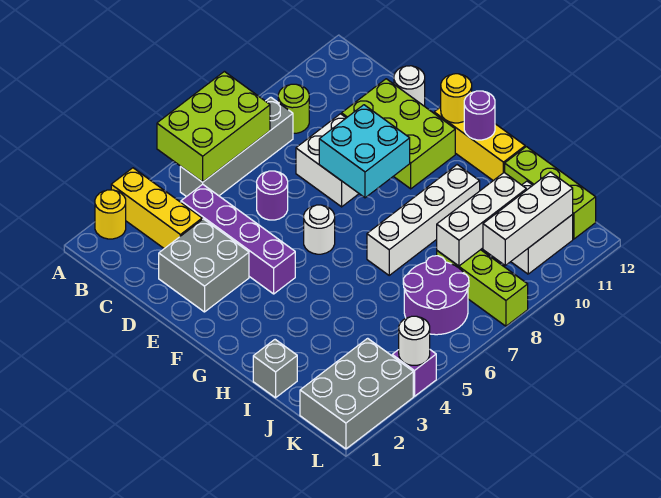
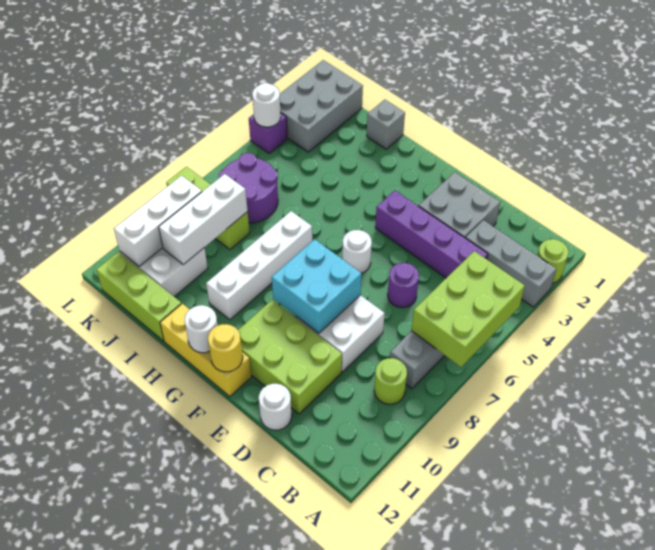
yellow 1x1 round brick [95,190,126,239] -> lime 1x1 round brick [537,239,569,283]
yellow 1x3 brick [111,168,202,249] -> grey 1x3 brick [466,220,556,307]
purple 1x1 round brick [464,91,495,140] -> white 1x1 round brick [185,305,218,353]

